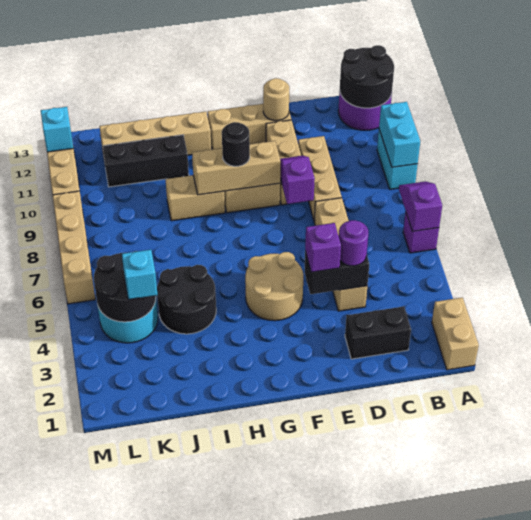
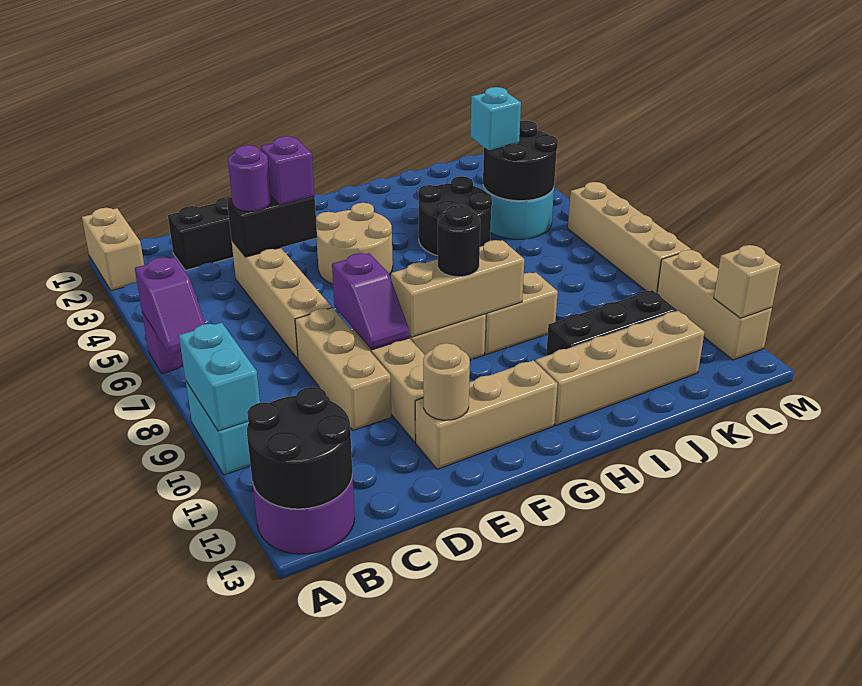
cyan 1x1 brick [41,107,73,152] -> tan 1x1 brick [714,245,781,318]

